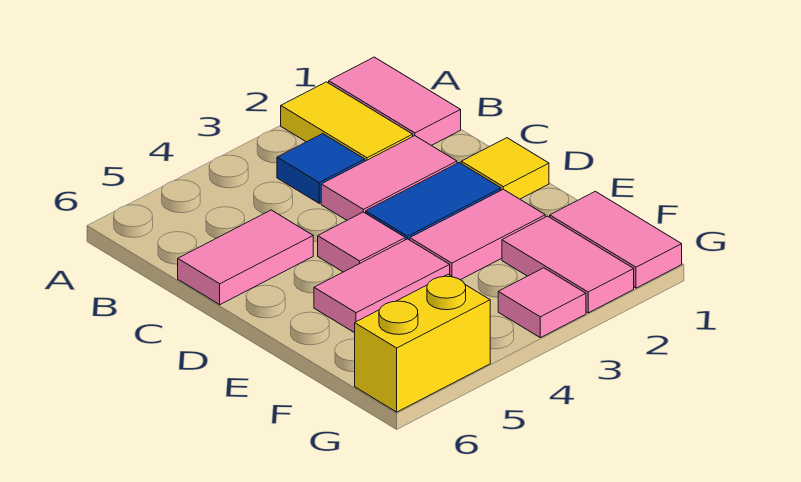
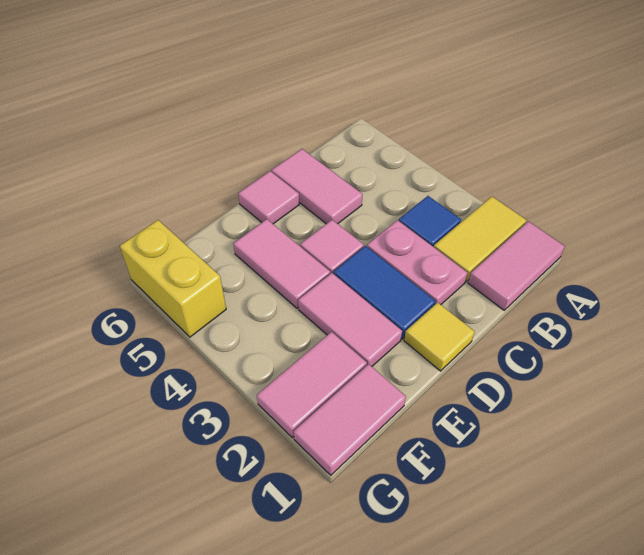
pink 1x2 tile [321,136,457,220] -> pink 1x2 plate [367,220,468,305]
pink 1x1 tile [498,268,586,338] -> pink 1x1 tile moved to [238,171,299,224]

